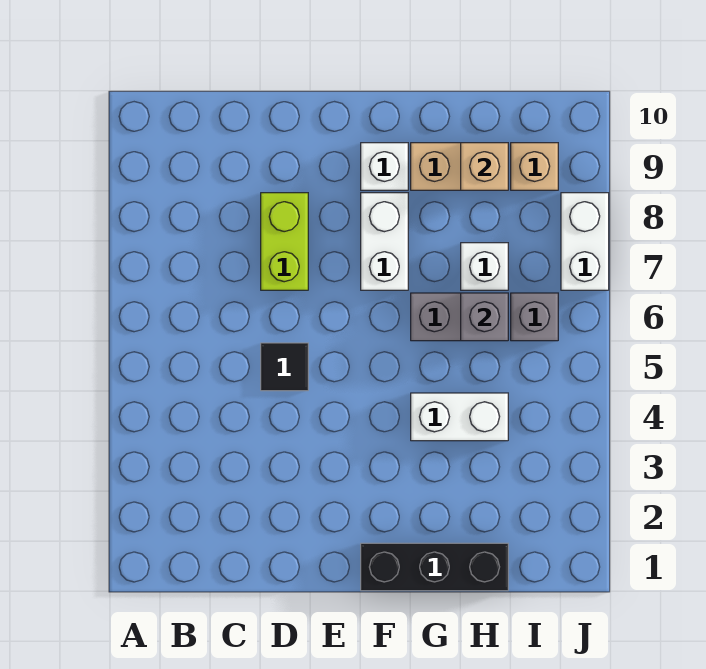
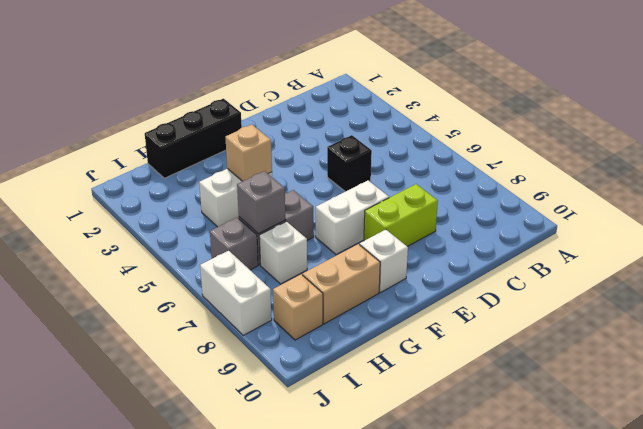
black 1x1 tile [261,343,308,391] -> black 1x1 brick [327,135,372,192]
lime 1x2 brick [261,193,308,290] -> lime 1x2 brick turned to [364,184,438,247]
white 1x2 brick [361,193,408,290] -> white 1x2 brick turned to [316,181,389,255]
tan 1x1 brick [461,143,508,190] -> tan 1x1 brick moved to [225,125,272,181]

